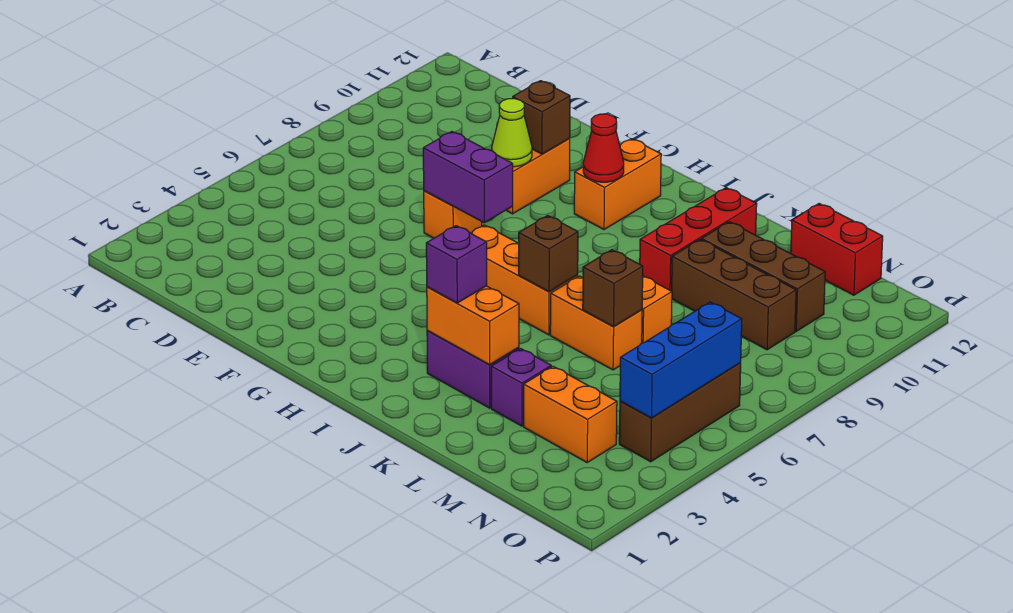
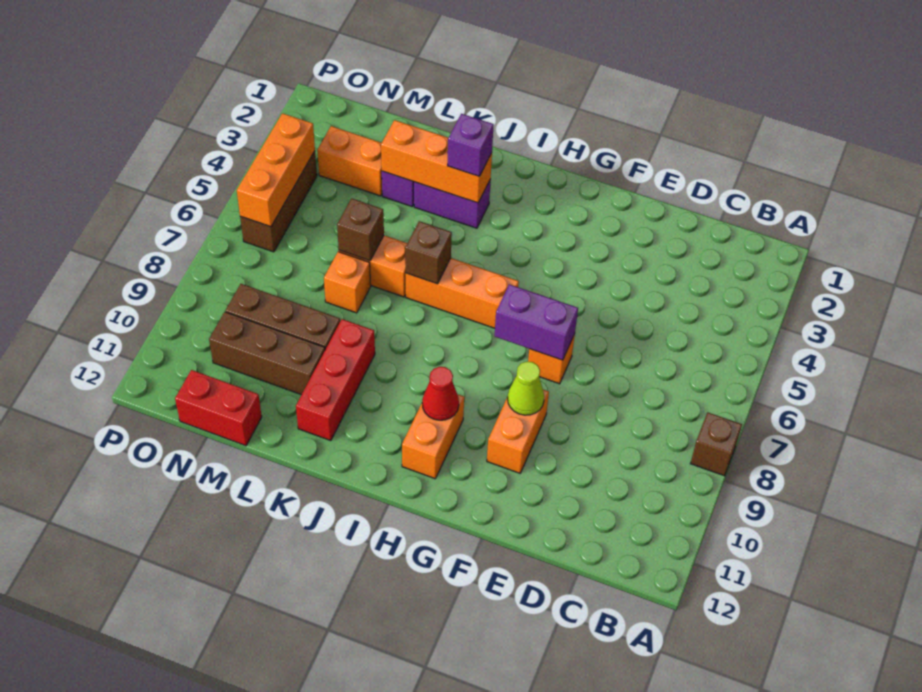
brown 1x1 brick [513,81,570,154] -> brown 1x1 brick moved to [690,412,742,476]
orange 1x2 brick [427,286,519,365] -> orange 1x3 brick [381,120,492,203]
blue 1x3 brick [620,302,742,418] -> orange 1x3 brick [237,113,315,227]

